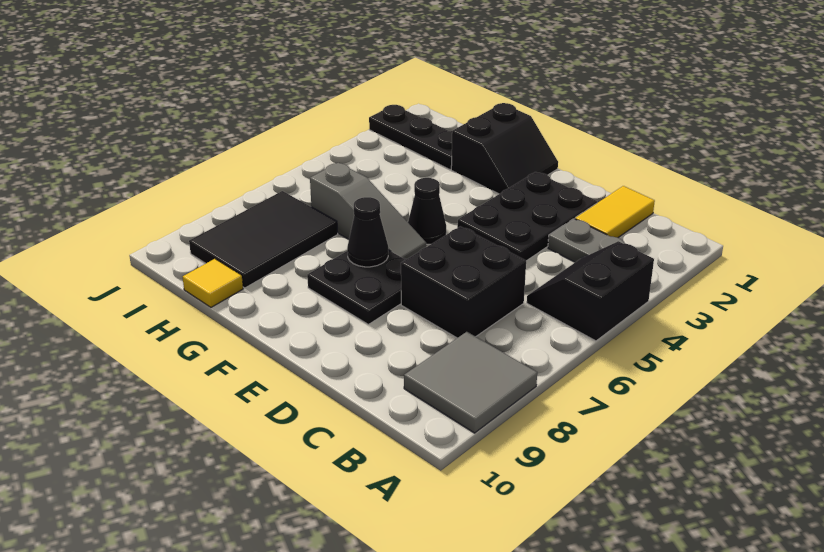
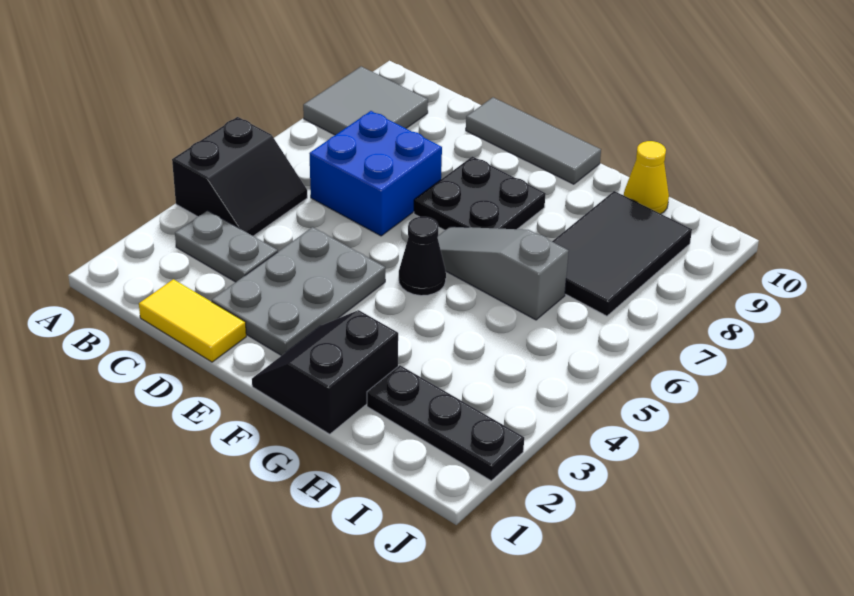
yellow 1x2 tile [575,186,655,238] -> yellow 1x2 tile turned to [139,279,246,362]
black 2x2 brick [401,226,526,338] -> blue 2x2 brick [309,111,442,236]
black 2x3 plate [457,172,597,261] -> grey 2x3 plate [212,227,385,356]
none -> grey 1x3 tile [466,97,601,184]
black 1x1 cone [347,197,388,267] -> none
yellow 1x1 tile [183,259,243,307] -> yellow 1x1 cone [624,141,669,214]

